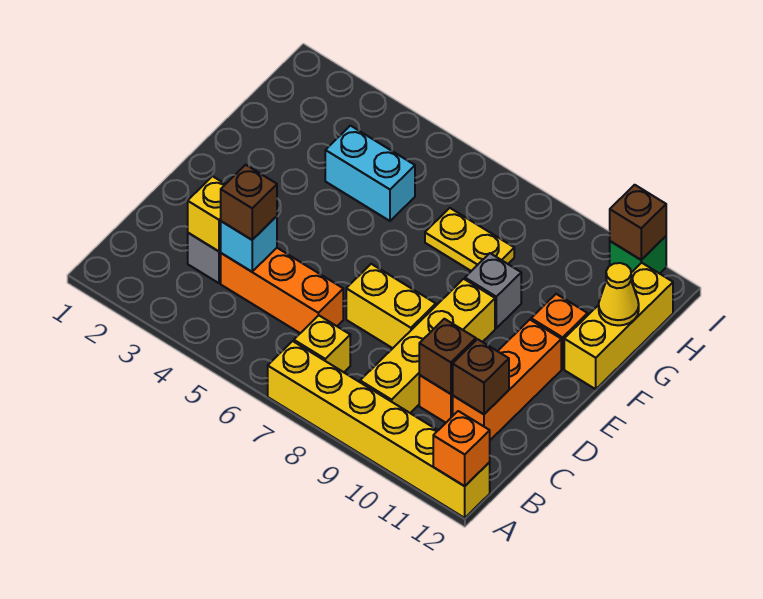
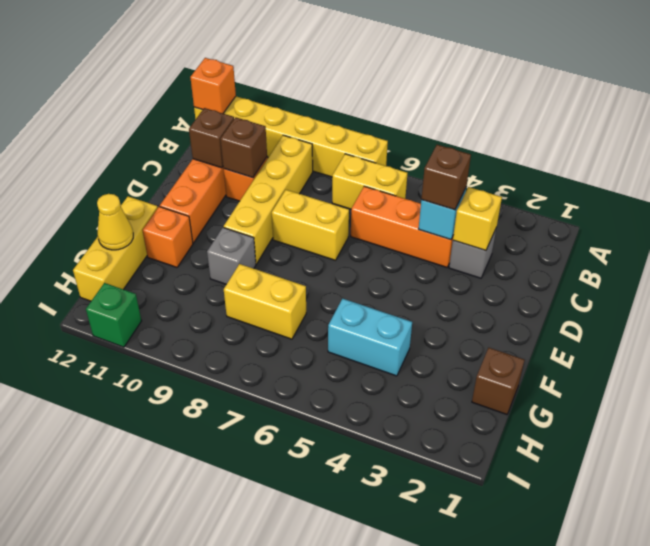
yellow 1x1 brick [294,315,350,372] -> yellow 1x2 brick [332,154,407,209]
yellow 1x2 plate [425,208,514,271] -> yellow 1x2 brick [224,264,306,339]
brown 1x1 brick [610,185,666,260] -> brown 1x1 brick moved to [472,348,524,415]

